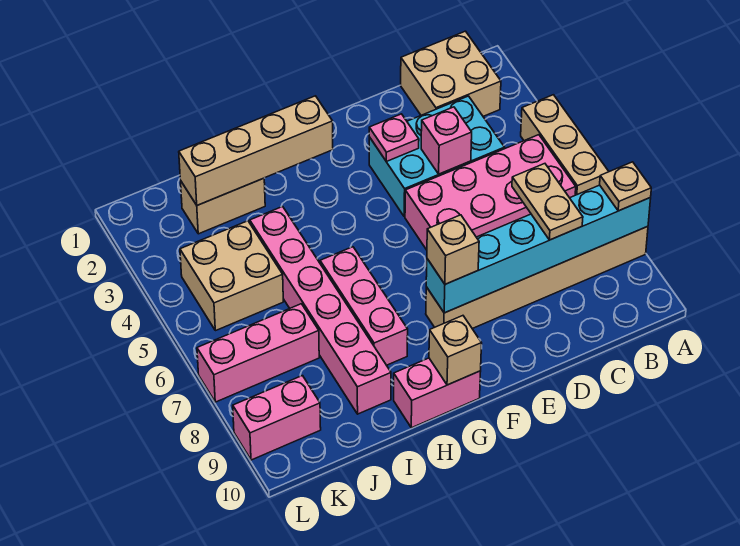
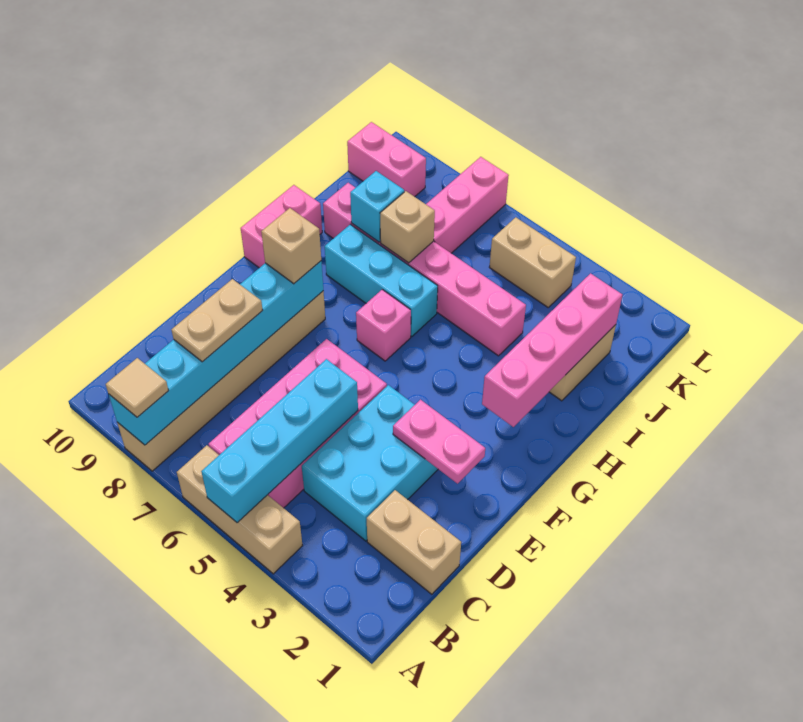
none -> cyan 1x4 brick [201,359,358,523]
tan 1x1 plate [600,162,651,211] -> tan 1x1 tile [106,358,168,417]
tan 2x2 brick [401,31,501,116] -> tan 1x2 brick [367,490,461,594]
tan 1x2 plate [512,164,583,240] -> tan 1x2 plate turned to [171,279,263,362]
pink 1x1 brick [421,107,472,174] -> pink 1x1 brick moved to [356,290,411,361]
pink 1x1 plate [369,114,419,162] -> pink 1x2 plate [393,400,485,484]
tan 1x4 brick [179,96,333,205] -> pink 1x4 brick [482,273,623,427]
tan 1x1 brick [429,316,482,385] -> tan 1x1 brick moved to [380,191,435,263]
pink 1x3 brick [320,247,408,365] -> cyan 1x3 brick [325,224,438,337]
none -> cyan 1x1 brick [350,171,404,242]
tan 2x2 brick [180,221,283,331] -> tan 1x2 brick [489,217,576,307]
pink 1x2 brick [233,376,321,460] -> pink 1x2 brick turned to [347,122,426,197]

